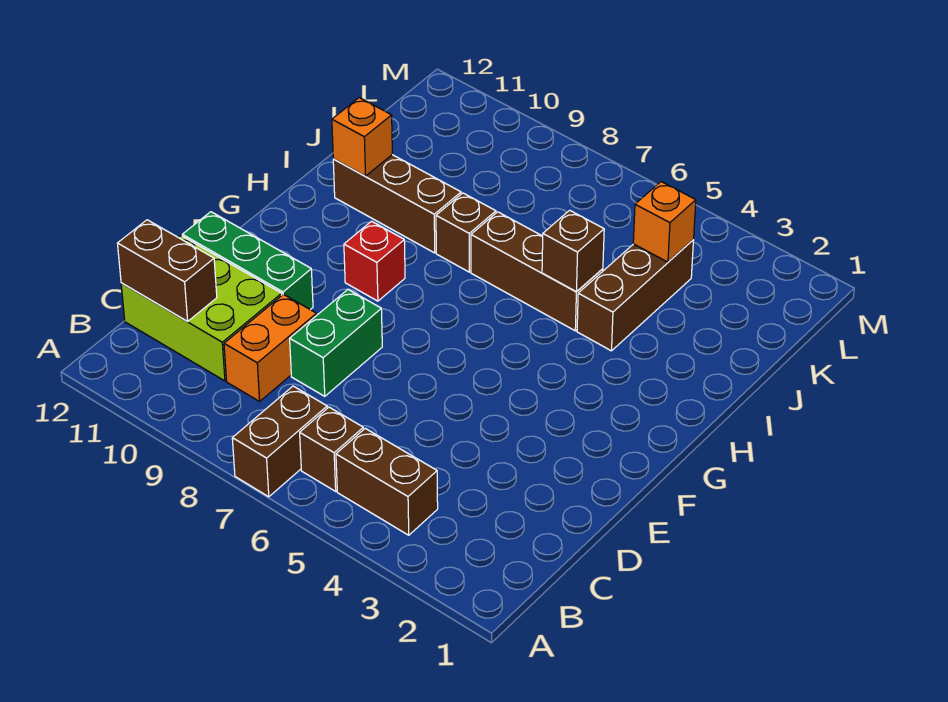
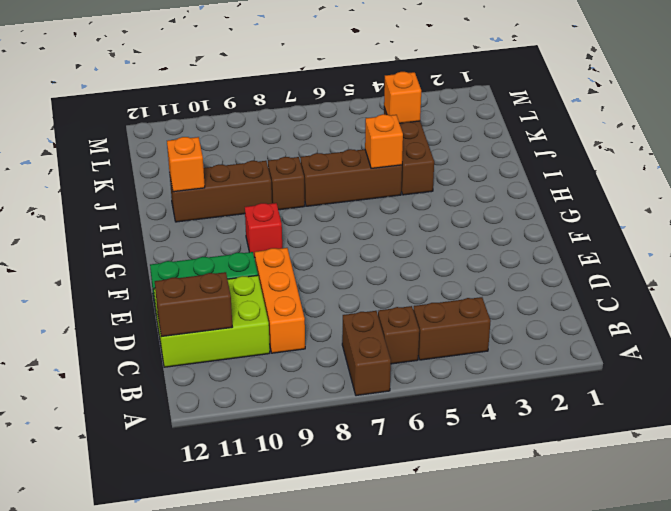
orange 1x2 brick [224,294,317,401] -> orange 1x3 brick [255,248,305,353]
green 1x2 brick [290,290,382,396] -> none
brown 1x1 brick [542,210,604,292] -> orange 1x1 brick [365,114,403,169]

